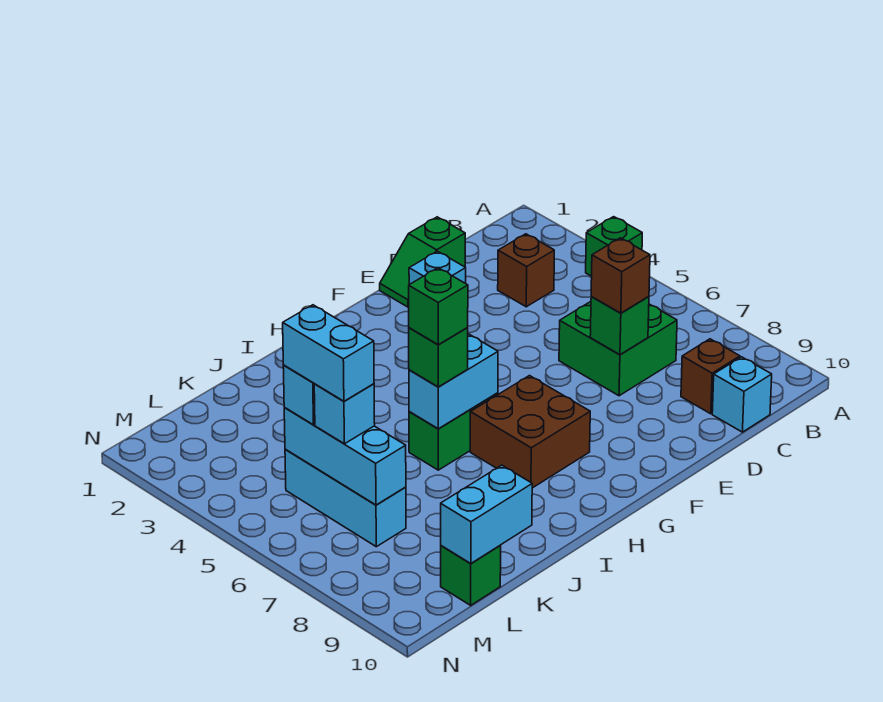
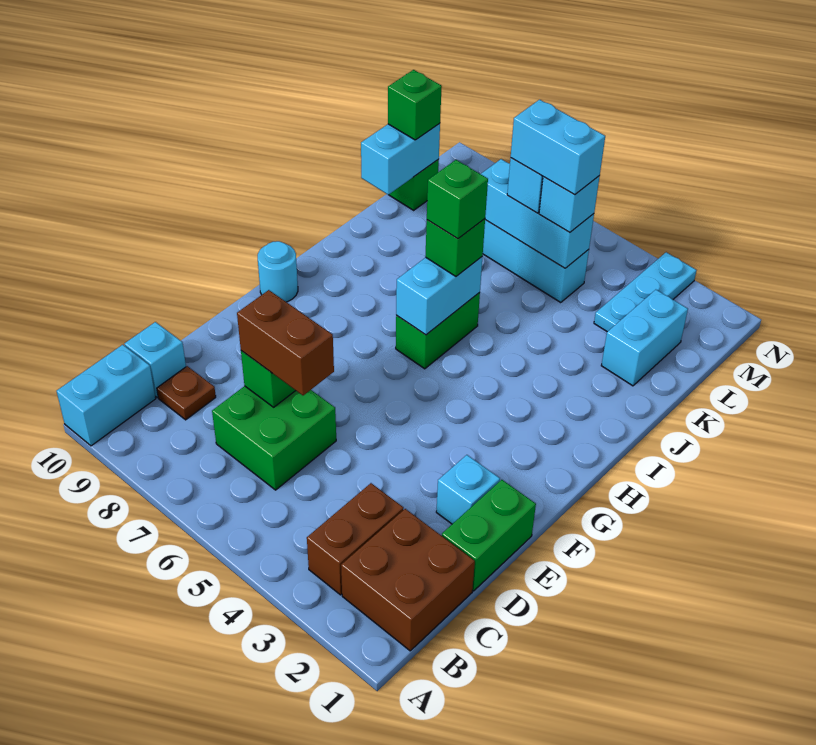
green 1x1 brick [586,217,642,276] -> green 1x1 brick moved to [388,70,442,140]
none -> cyan 1x2 brick [57,345,156,446]
brown 1x1 brick [498,234,554,307] -> brown 1x2 brick [307,483,403,595]
brown 1x1 brick [681,339,740,414] -> brown 1x1 plate [157,366,216,420]
green 1x2 slope [380,217,465,307] -> green 1x2 brick [442,480,536,591]
brown 1x1 brick [591,238,650,313] -> brown 1x2 brick [237,290,334,395]
brown 2x2 brick [470,376,590,488] -> brown 2x2 brick moved to [341,509,475,651]
none -> cyan 1x1 round brick [258,241,298,302]
none -> cyan 1x2 brick [601,290,688,386]
none -> cyan 1x3 plate [594,252,697,332]

